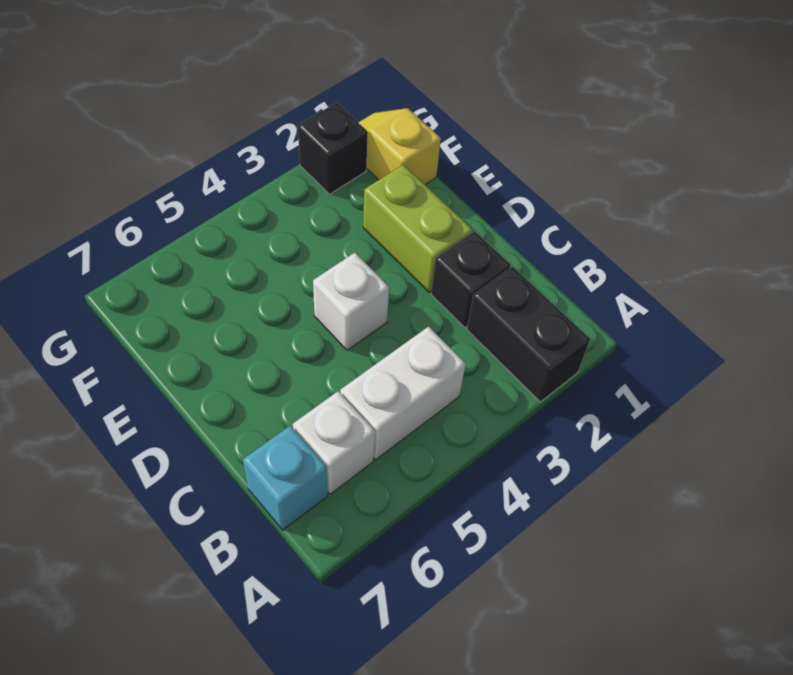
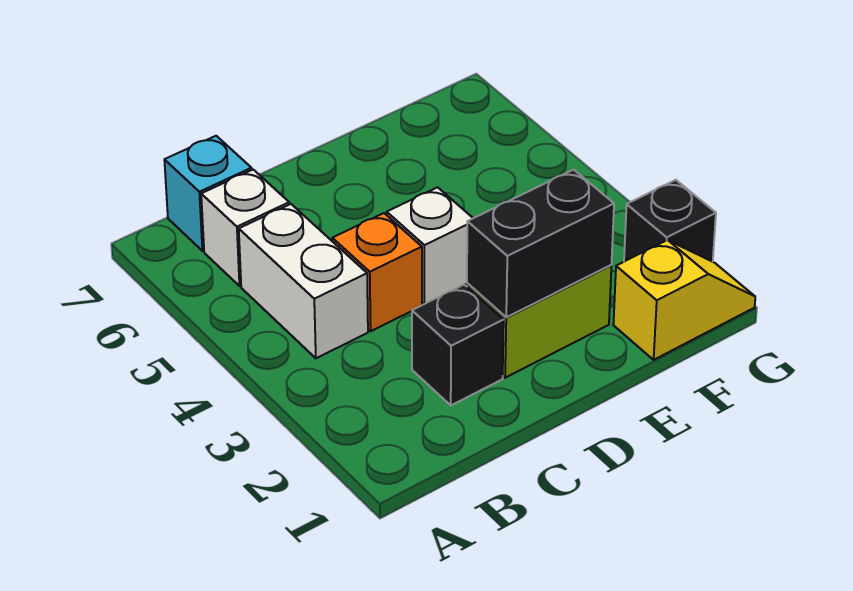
black 1x2 brick [467,267,590,402] -> black 1x2 brick moved to [467,170,614,317]
none -> orange 1x1 brick [332,213,422,331]

